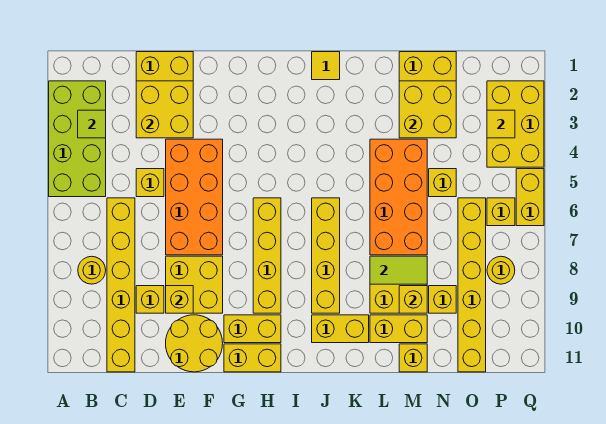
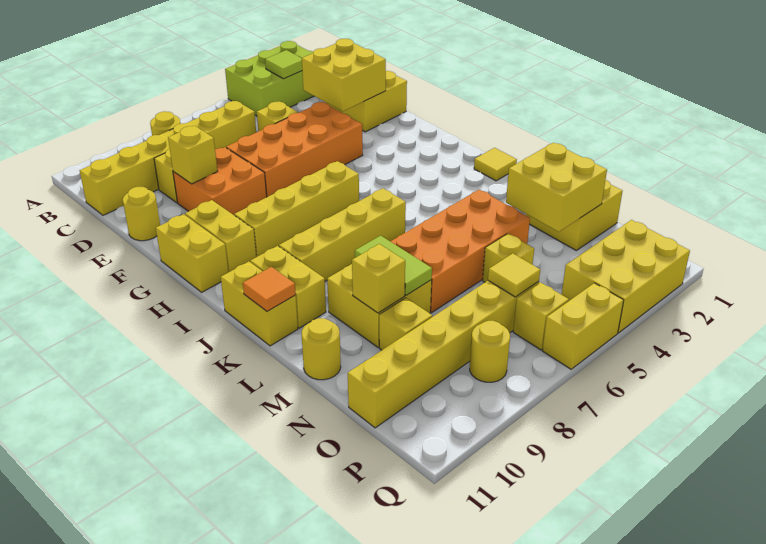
lime 2x4 brick [49,81,106,197] -> lime 2x3 brick [225,41,314,116]
yellow 2x2 brick [166,256,223,313] -> orange 2x2 brick [173,147,267,215]
yellow 2x2 round brick [166,315,223,372] -> yellow 1x1 round brick [123,187,160,241]
none -> orange 1x1 tile [243,267,296,311]
yellow 1x2 brick [370,315,427,343] -> yellow 1x2 brick moved to [221,262,298,346]
yellow 1x1 brick [399,344,427,372] -> yellow 1x1 round brick [302,318,341,380]
yellow 1x1 tile [487,110,515,138] -> yellow 1x1 tile moved to [488,253,540,297]

